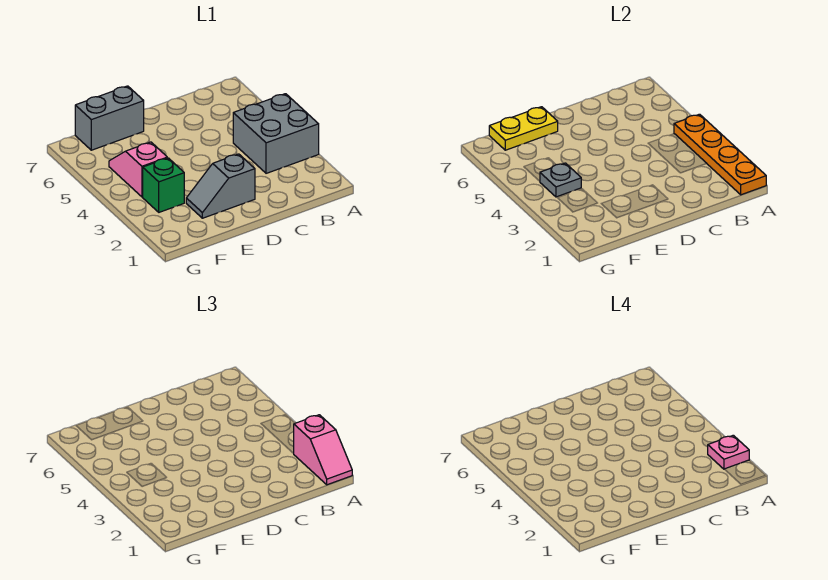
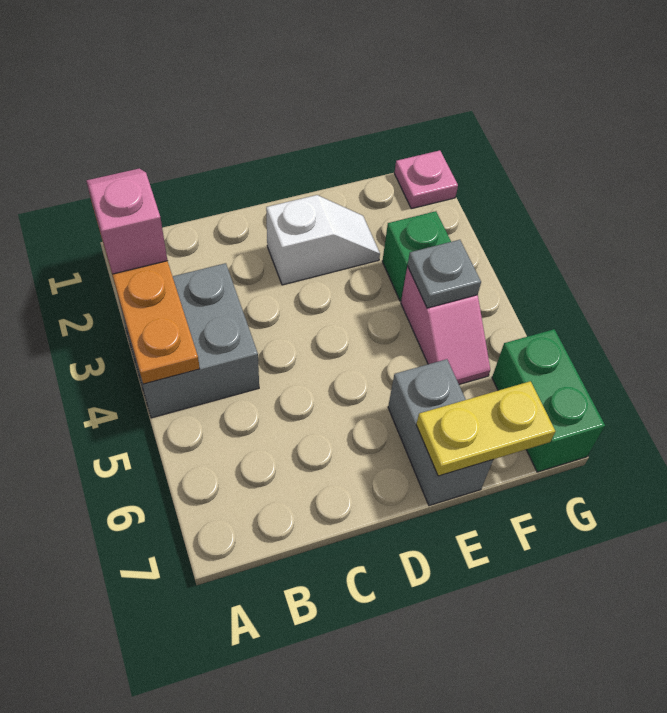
pink 1x1 plate [708,435,749,469] -> pink 1x1 plate moved to [394,150,458,209]
grey 1x2 slope [186,154,255,218] -> white 1x2 slope [266,195,380,285]
grey 1x2 brick [75,86,144,150] -> grey 1x2 brick turned to [388,359,493,506]
none -> green 1x2 brick [492,329,605,472]

